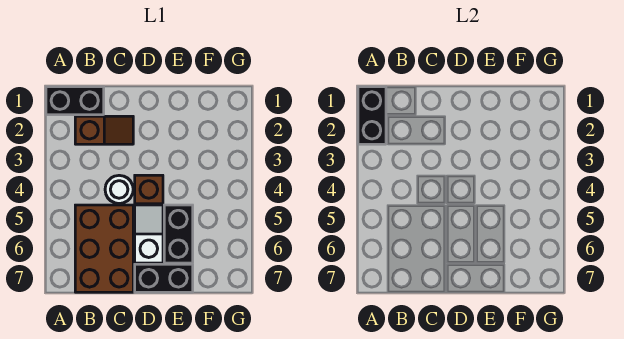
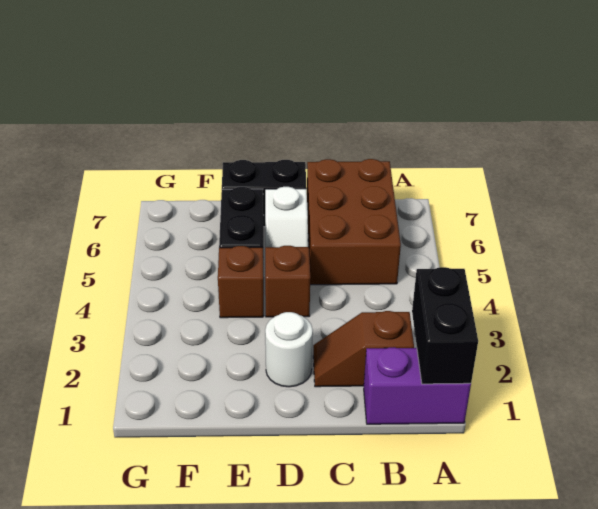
black 1x2 brick [46,87,104,115] -> purple 1x2 brick [364,347,471,424]
white 1x1 round brick [105,175,133,204] -> white 1x1 round brick moved to [265,312,313,387]
none -> brown 1x1 brick [218,246,264,318]

